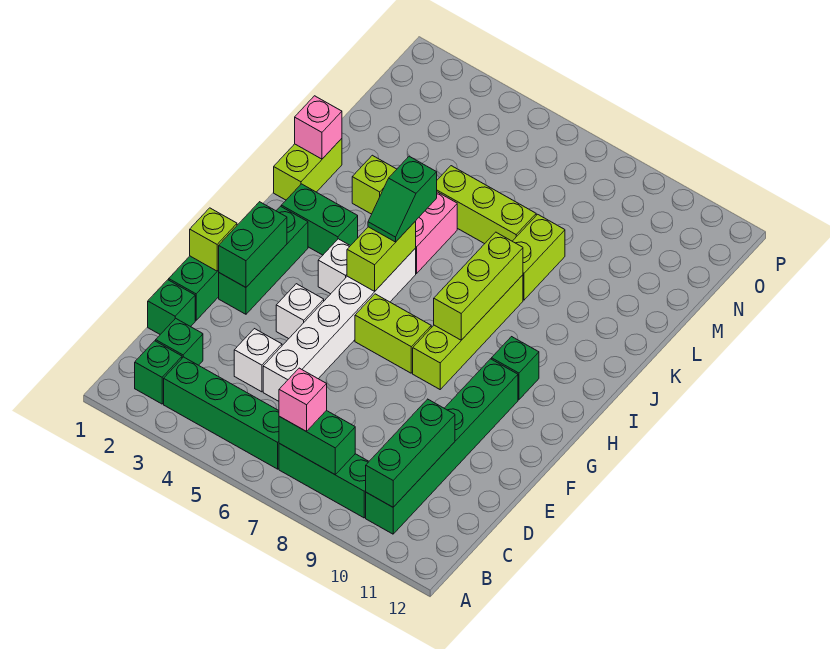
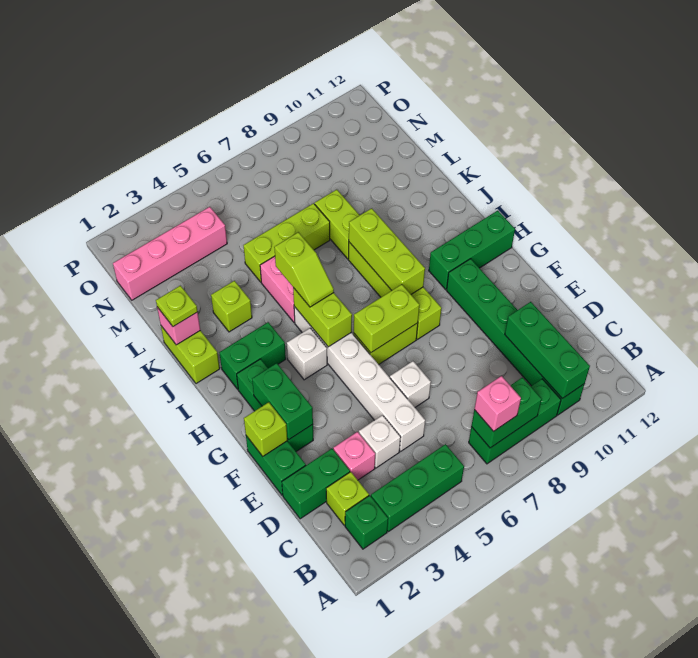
green 1x4 brick [164,357,279,469] -> green 1x3 brick [371,444,464,532]
green 1x1 brick [156,318,203,365] -> lime 1x1 brick [326,472,369,525]
green 1x1 brick [148,280,195,334] -> green 1x2 brick [282,449,350,519]
none -> pink 1x1 brick [333,432,375,480]
white 1x1 brick [276,284,324,339] -> white 1x1 brick moved to [390,361,431,407]
none -> lime 1x2 brick [354,284,419,353]
green 1x1 brick [492,337,539,400] -> green 1x3 brick [429,211,515,289]
green 1x2 slope [368,156,437,242] -> lime 1x2 slope [274,232,334,307]
none -> lime 1x1 plate [156,286,198,327]
none -> pink 1x4 brick [113,207,227,300]

